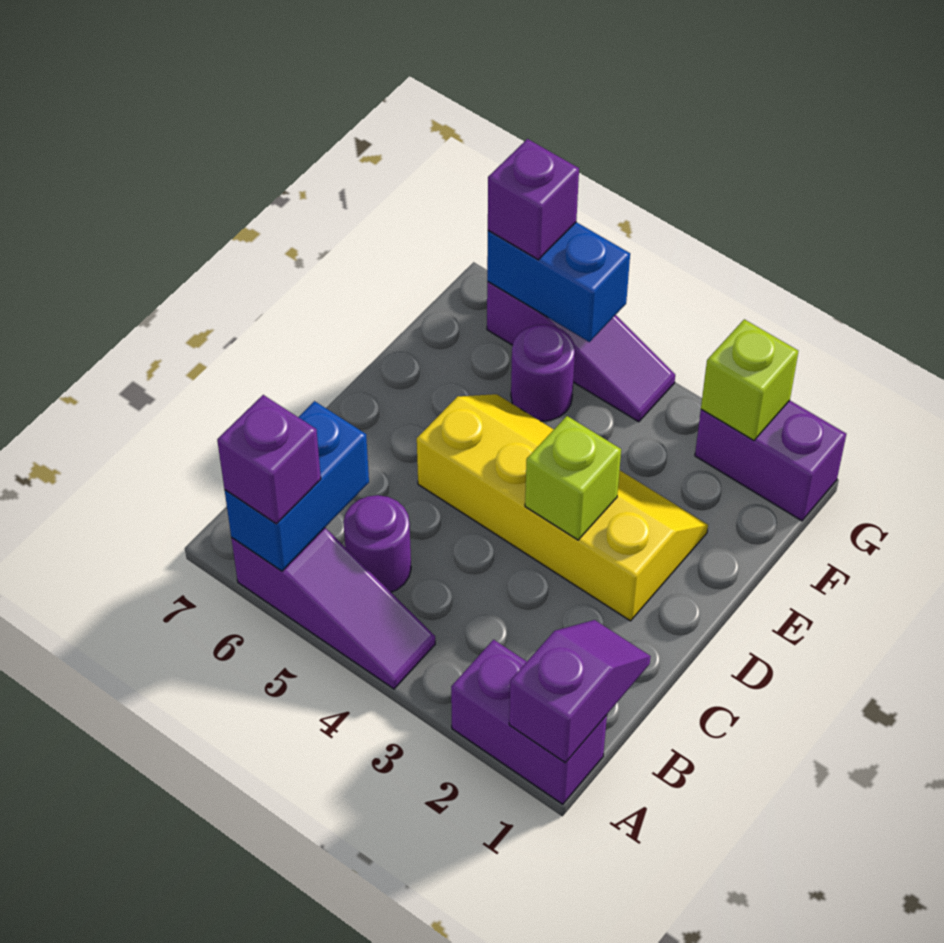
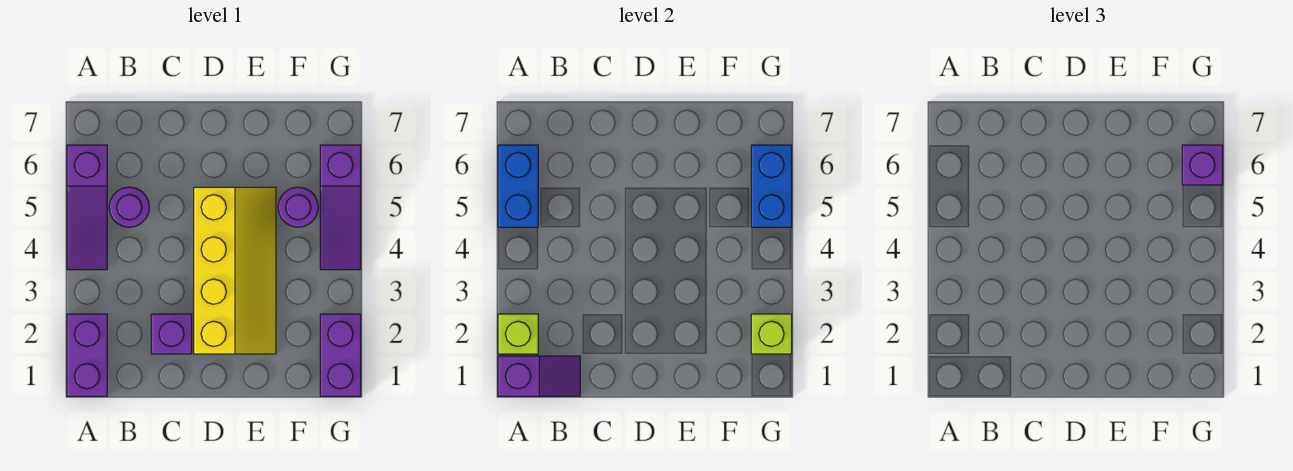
blue 1x2 brick [225,401,369,571] -> blue 1x2 brick turned to [498,145,538,227]
purple 1x1 brick [217,395,321,524] -> purple 1x1 brick moved to [151,314,192,354]
lime 1x1 brick [525,416,621,540] -> lime 1x1 brick moved to [498,314,538,354]

